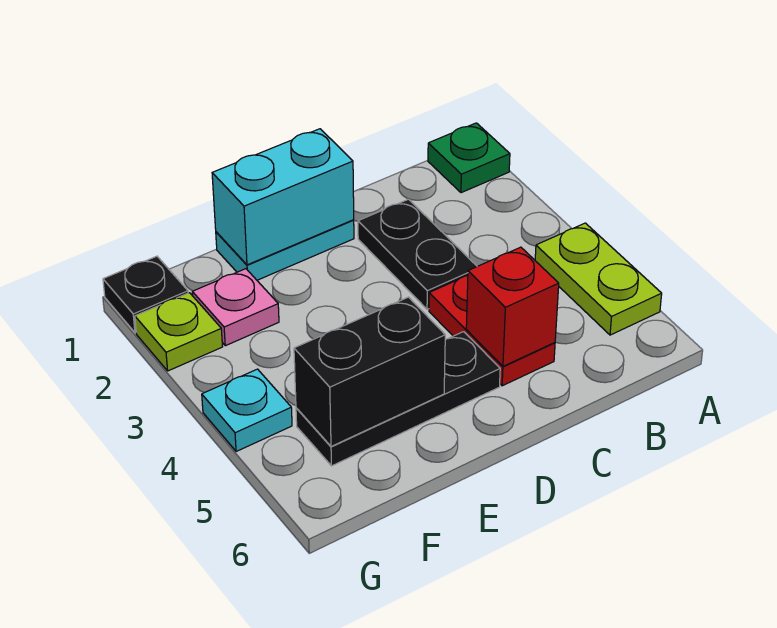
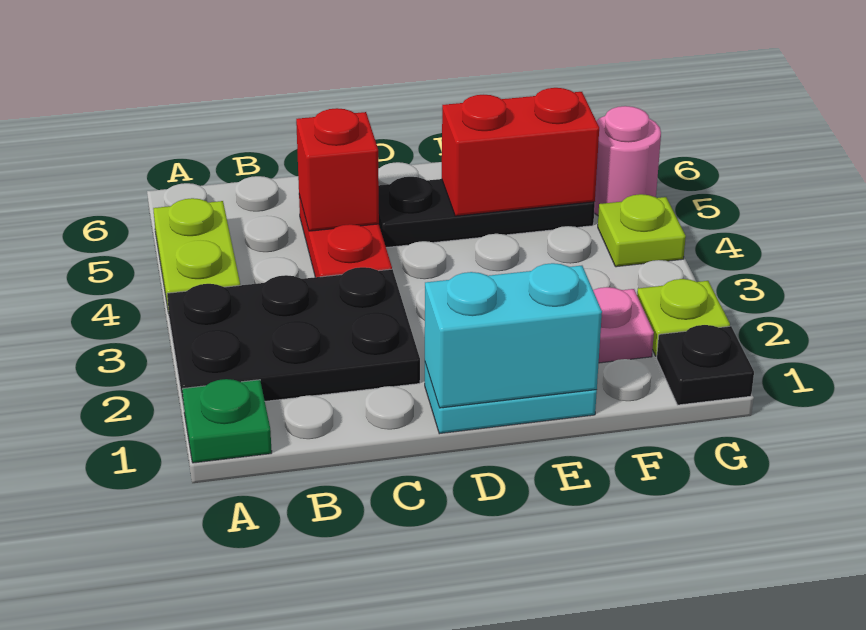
black 1x2 plate [358,199,477,309] -> black 2x3 plate [167,267,420,407]
black 1x2 brick [294,297,445,446] -> red 1x2 brick [442,88,599,216]
cyan 1x1 plate [202,369,292,452] -> lime 1x1 plate [598,194,686,267]
none -> pink 1x1 round brick [594,106,661,215]

